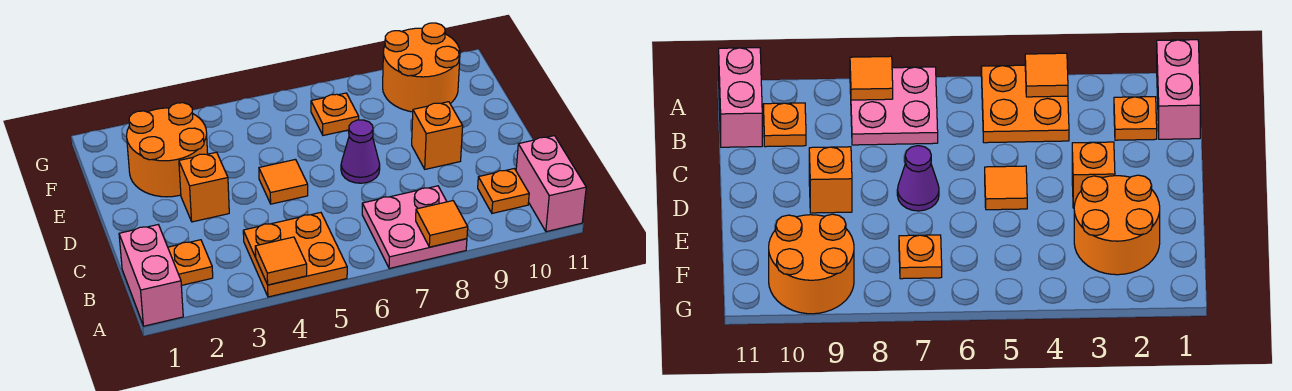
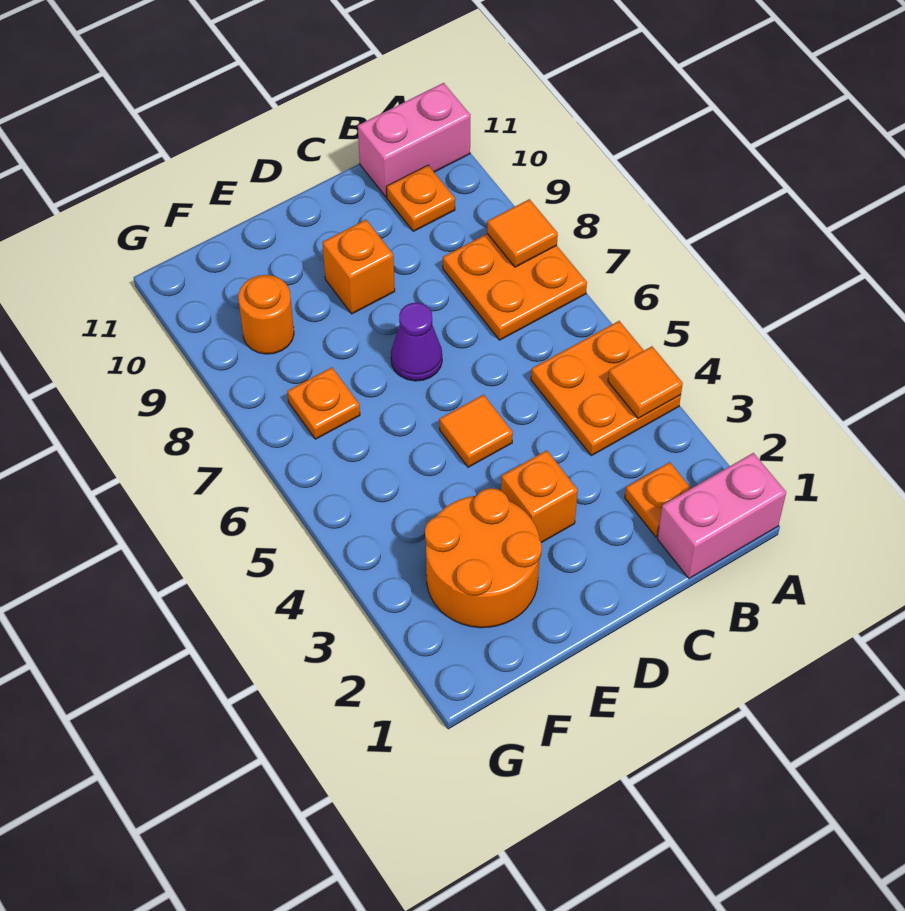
pink 2x2 plate [362,186,467,269] -> orange 2x2 plate [443,234,587,340]
orange 2x2 round brick [383,23,460,112] -> orange 1x1 round brick [238,275,294,354]

